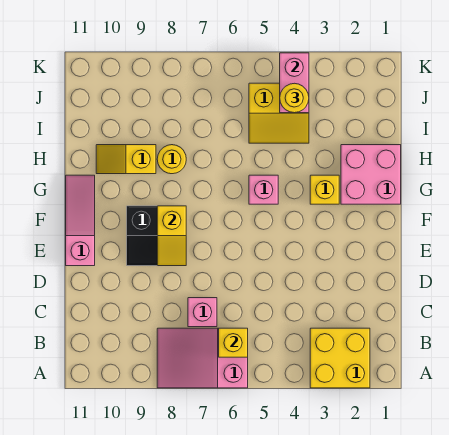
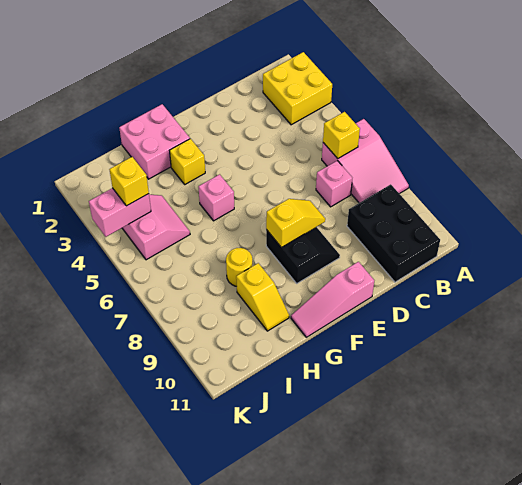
none -> black 2x3 brick [347,184,440,282]
yellow 2x2 slope [249,83,309,143] -> pink 2x2 slope [122,195,190,260]
yellow 1x1 round brick [280,83,309,113] -> yellow 1x1 brick [109,157,149,206]

